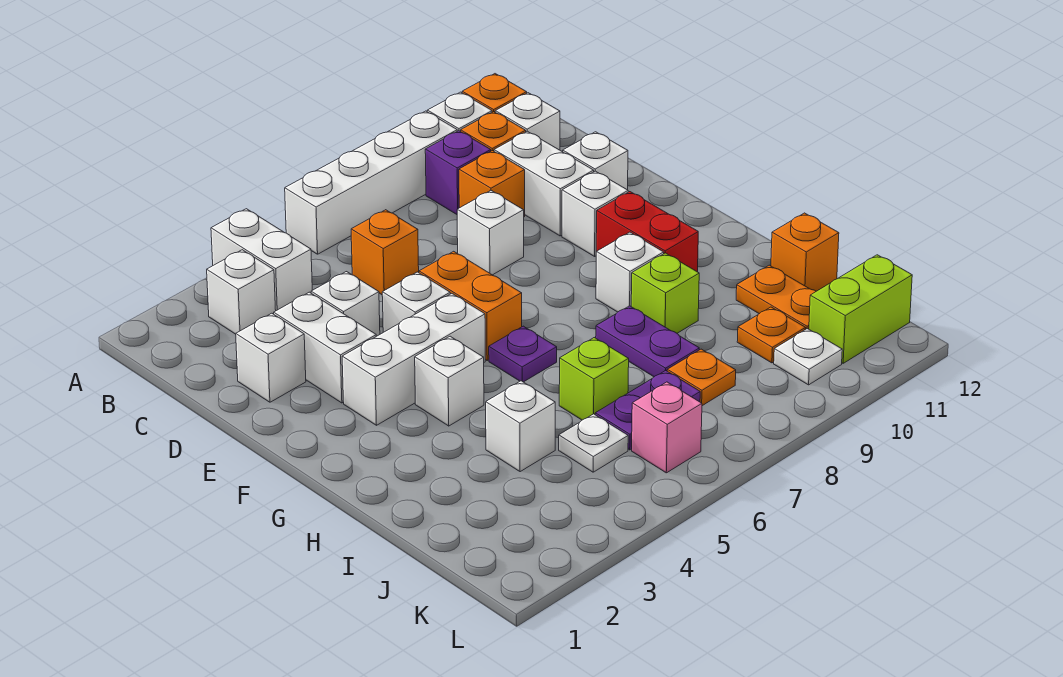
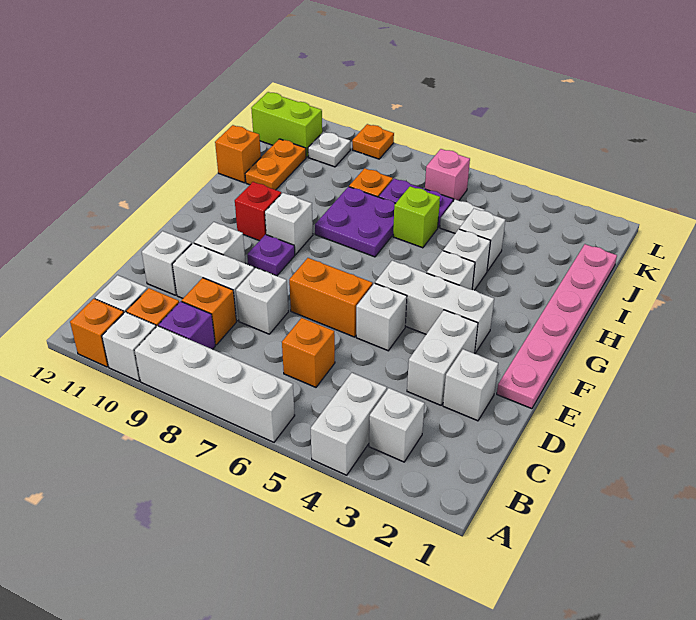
white 1x2 brick [494,131,594,236] -> white 1x2 brick turned to [172,243,254,321]
white 1x1 brick [311,272,380,336] -> white 1x1 brick moved to [443,229,490,290]
none -> pink 1x6 plate [497,244,617,409]
orange 1x2 brick [419,251,522,360] -> orange 1x2 brick turned to [289,258,373,337]
red 1x2 brick [596,192,698,272] -> red 1x1 brick [235,182,281,241]
purple 1x1 plate [489,326,557,382] -> purple 1x1 plate moved to [247,235,295,276]
purple 1x2 plate [596,306,699,377] -> purple 2x2 plate [315,187,396,257]
lime 1x1 brick [631,253,699,333] -> none
orange 1x1 plate [737,307,805,363] -> orange 1x1 plate moved to [352,124,394,159]

